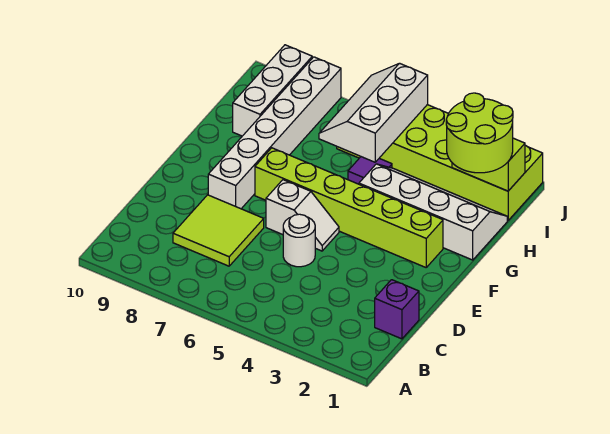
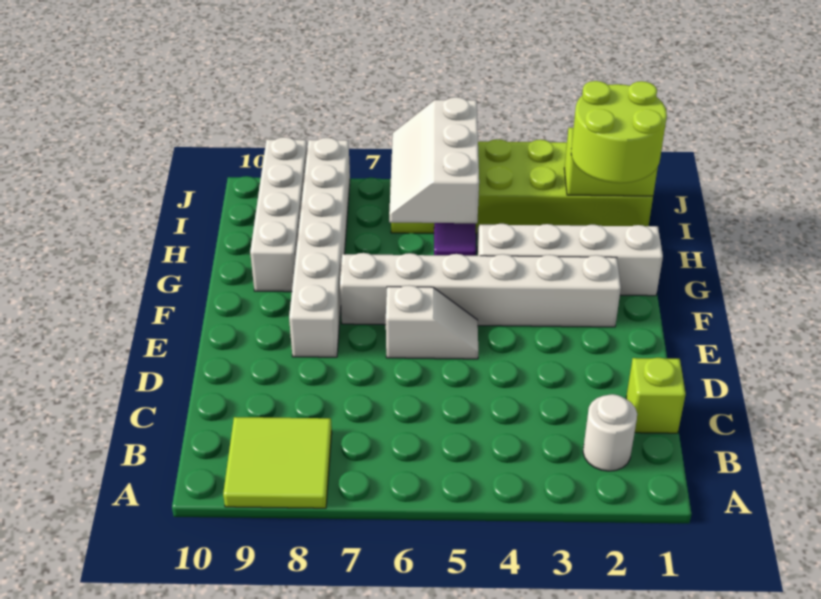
purple 1x1 brick [375,280,419,339] -> lime 1x1 brick [626,358,686,433]
lime 2x2 tile [173,195,264,266] -> lime 2x2 tile moved to [223,417,332,508]
white 1x1 round brick [283,214,315,267] -> white 1x1 round brick moved to [583,394,637,471]
lime 1x6 brick [255,148,443,267] -> white 1x6 brick [340,253,621,327]
white 1x3 brick [233,45,312,136] -> white 1x4 brick [250,137,307,292]

